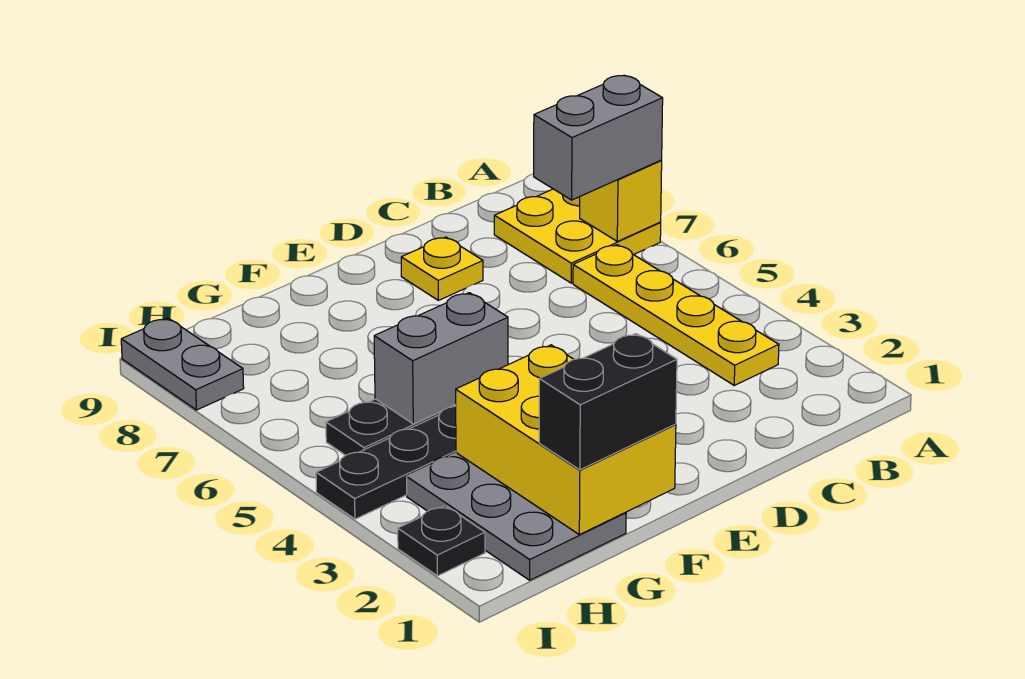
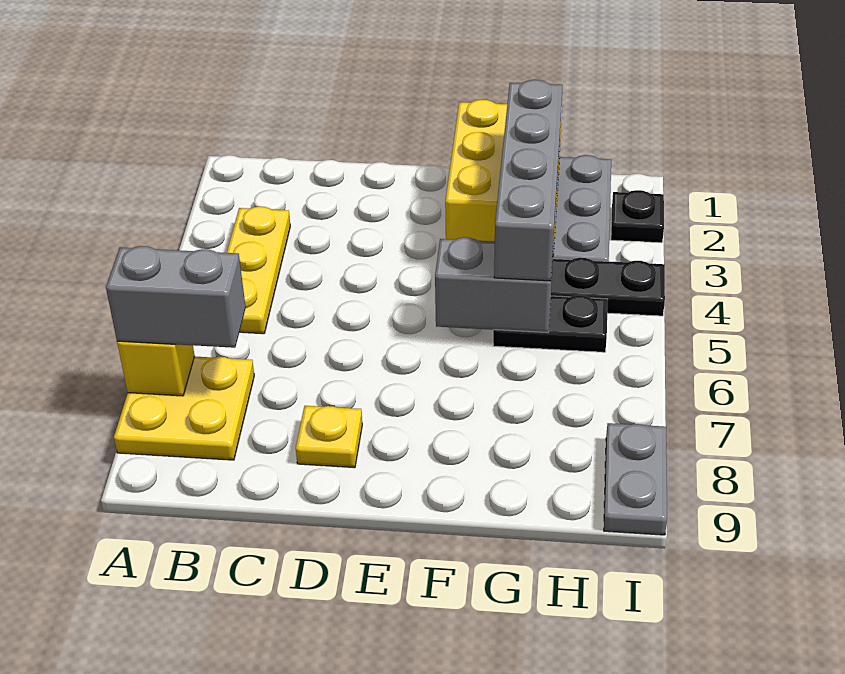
yellow 1x4 plate [573,245,779,385] -> yellow 1x3 plate [227,206,290,334]
black 1x2 brick [539,334,677,470] -> none
none -> grey 1x4 brick [494,80,563,281]

